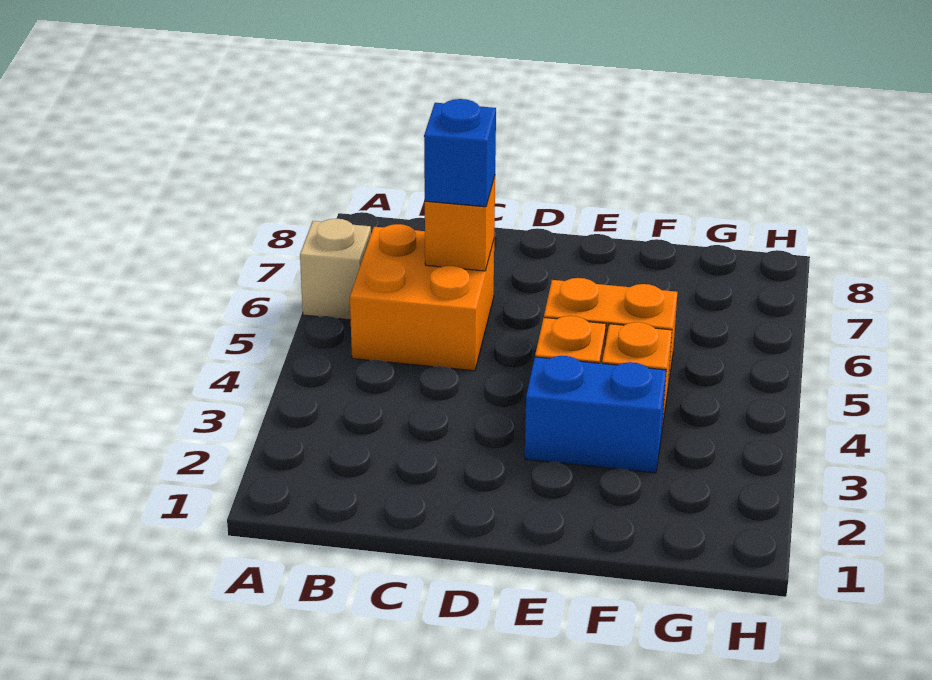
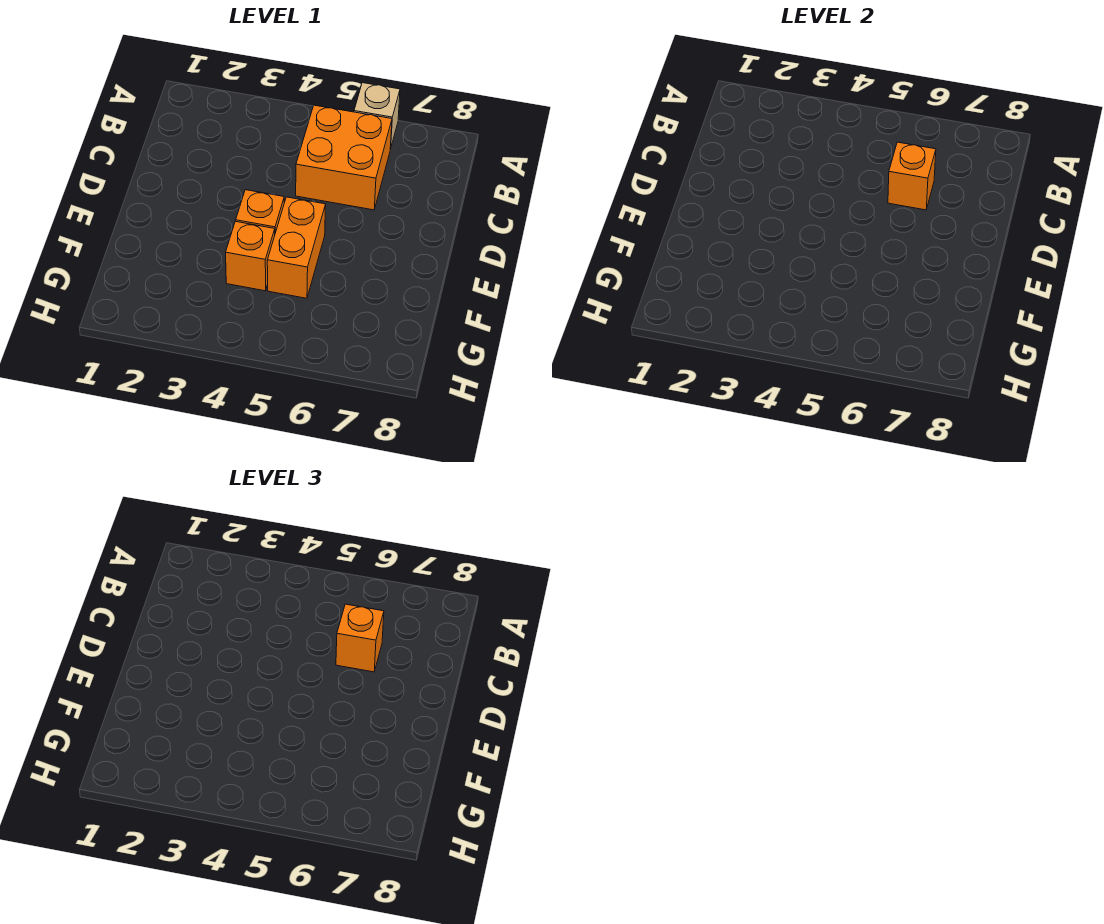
blue 1x1 brick [424,99,496,207] -> orange 1x1 brick [336,604,384,672]
blue 1x2 brick [525,356,666,473] -> none

